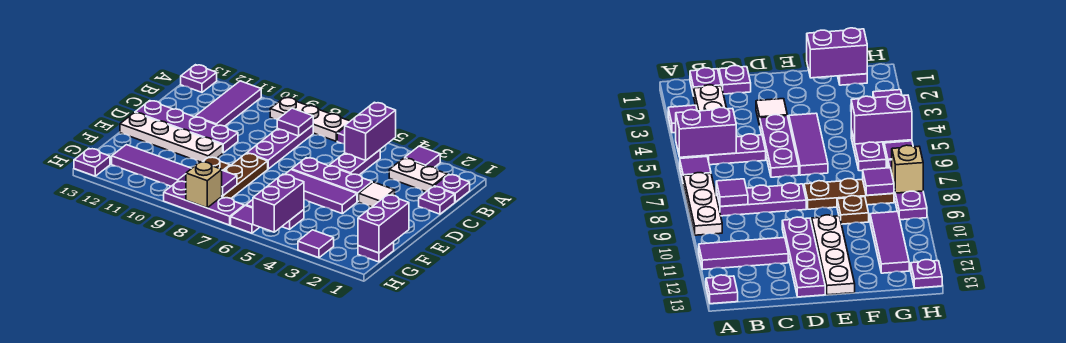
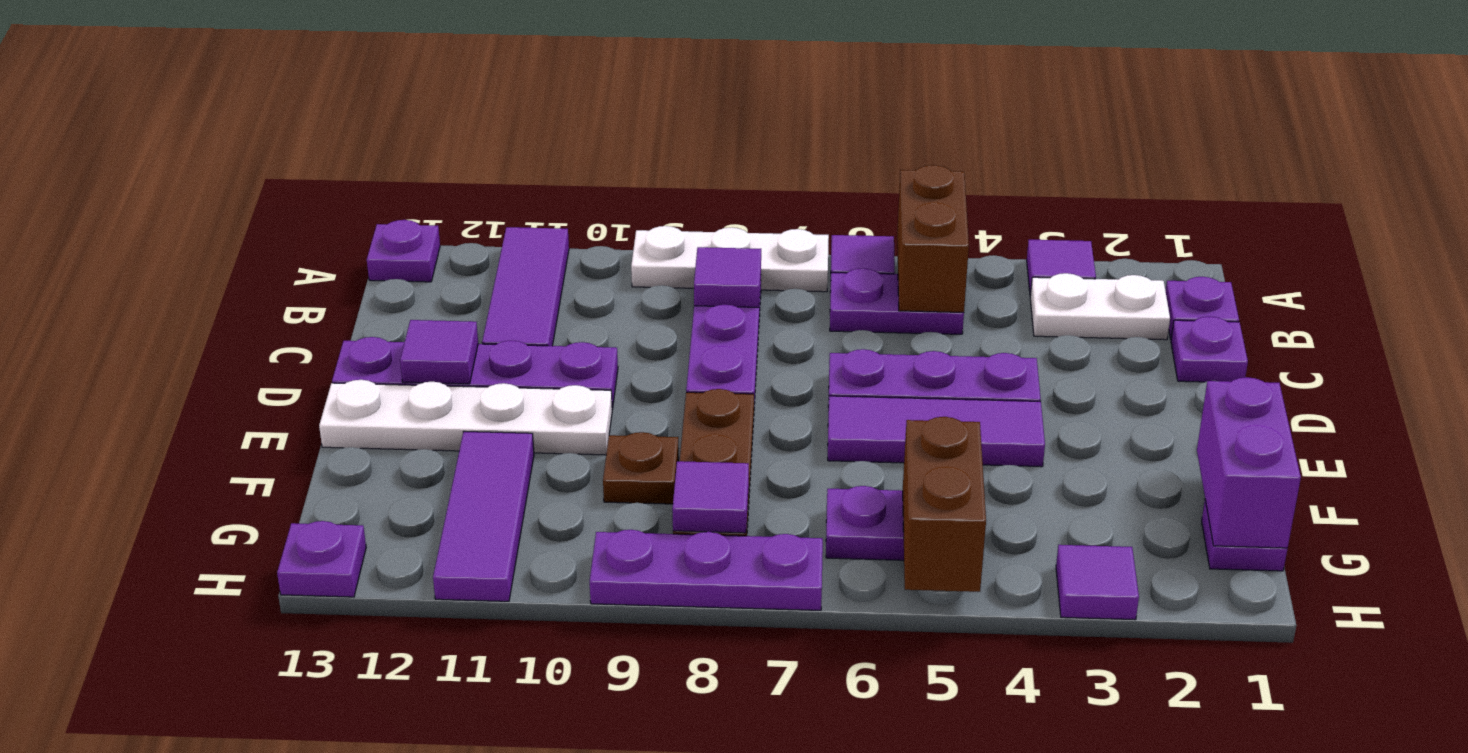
purple 1x2 brick [345,102,396,160] -> brown 1x2 brick [897,165,969,312]
purple 1x2 plate [329,150,380,175] -> purple 1x2 plate turned to [830,268,964,334]
white 1x1 tile [359,182,395,207] -> none
purple 1x2 brick [253,174,304,232] -> brown 1x2 brick [903,417,986,592]
purple 1x3 tile [112,145,192,186] -> purple 1x3 tile turned to [433,431,534,601]
purple 1x1 tile [231,205,260,233] -> purple 1x1 tile moved to [400,320,478,384]
tan 1x1 brick [186,162,222,208] -> none

